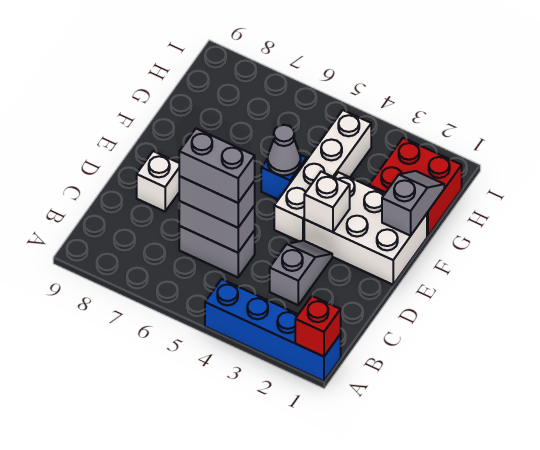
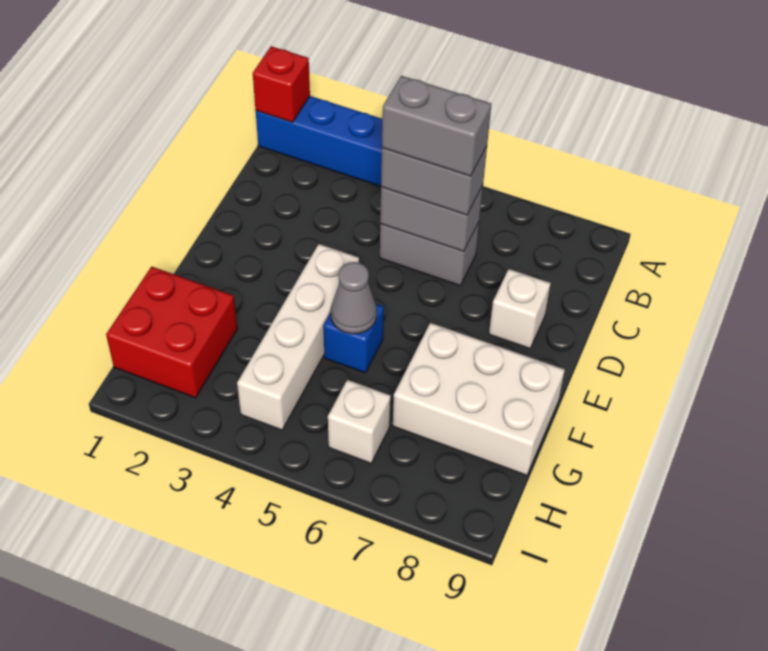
grey 1x2 slope [270,241,332,305] -> none
white 2x3 brick [304,172,427,285] -> white 2x3 brick moved to [393,323,565,475]
white 1x1 brick [304,172,350,232] -> white 1x1 brick moved to [328,380,391,463]
grey 1x2 slope [382,171,444,236] -> none

